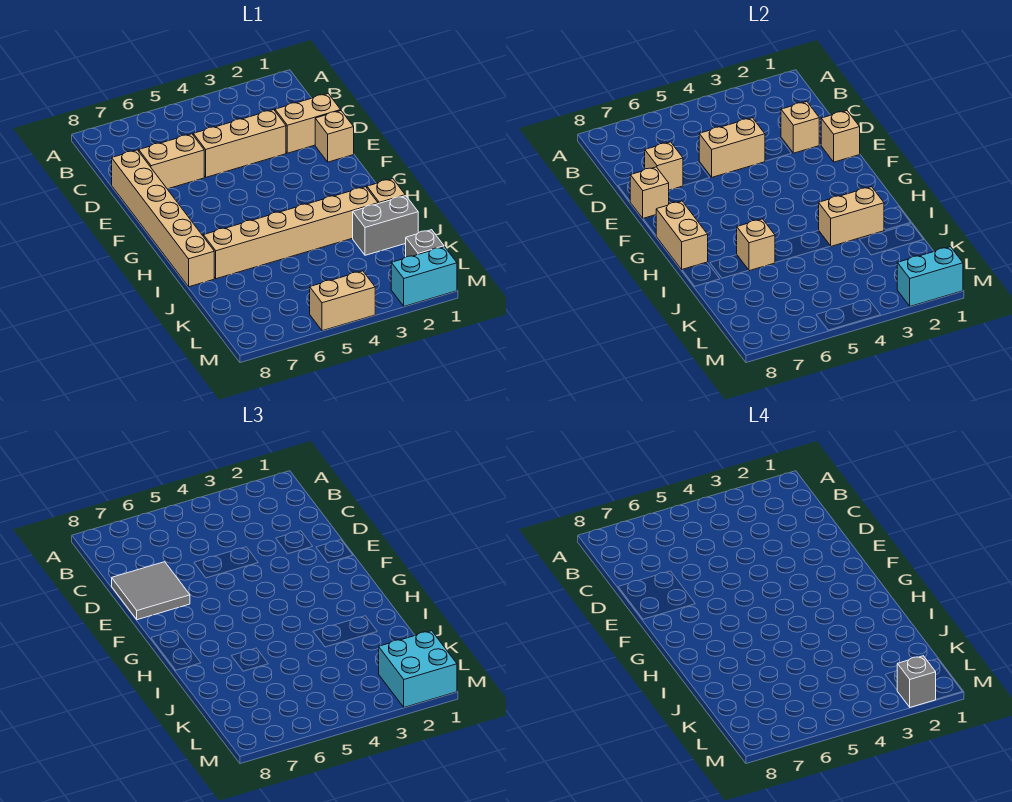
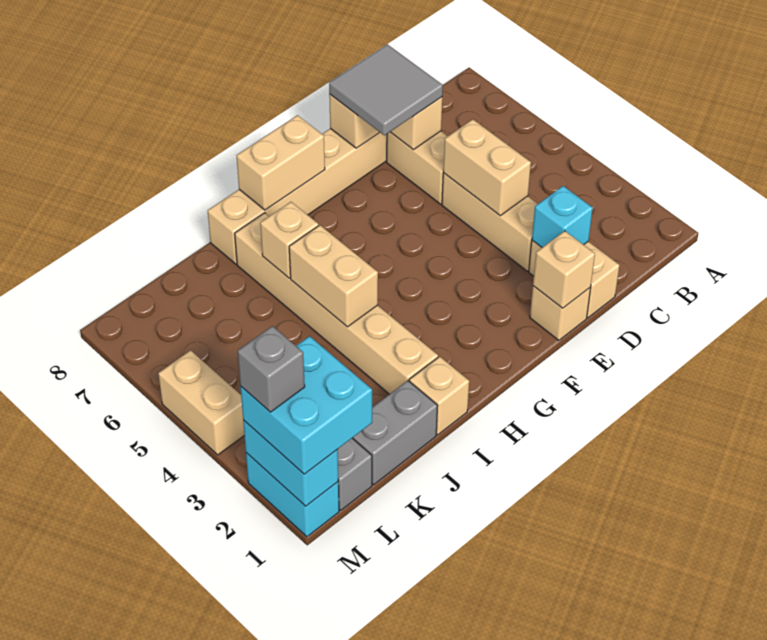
tan 1x1 brick [781,102,819,153] -> cyan 1x1 brick [532,186,593,247]
tan 1x2 brick [819,187,884,246] -> tan 1x2 brick moved to [289,225,378,327]
grey 1x2 brick [353,196,418,255] -> grey 1x2 brick turned to [353,381,438,485]

